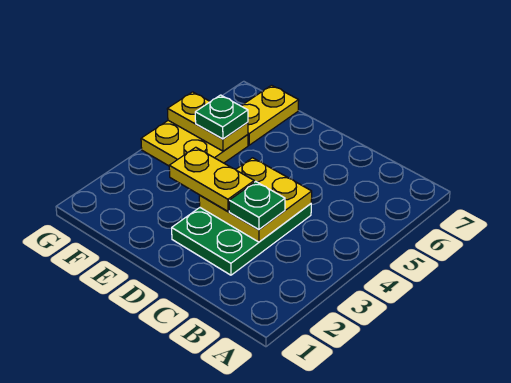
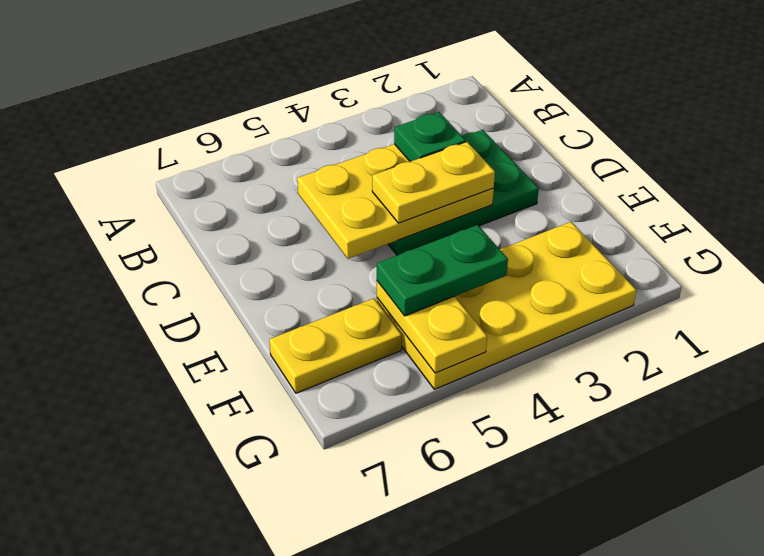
yellow 2x2 plate [199,158,312,242] -> yellow 2x3 plate [297,144,494,259]
yellow 1x2 plate [169,147,254,211] -> yellow 1x2 plate turned to [372,142,495,223]
yellow 2x2 plate [141,120,248,166] -> yellow 2x4 plate [377,222,636,389]
green 1x1 plate [195,95,248,139] -> green 1x2 plate [377,225,508,316]

